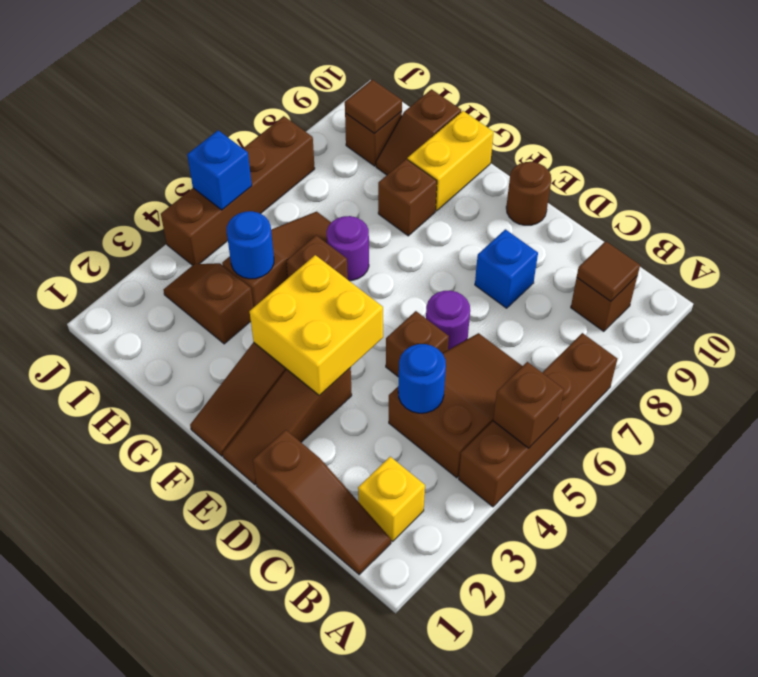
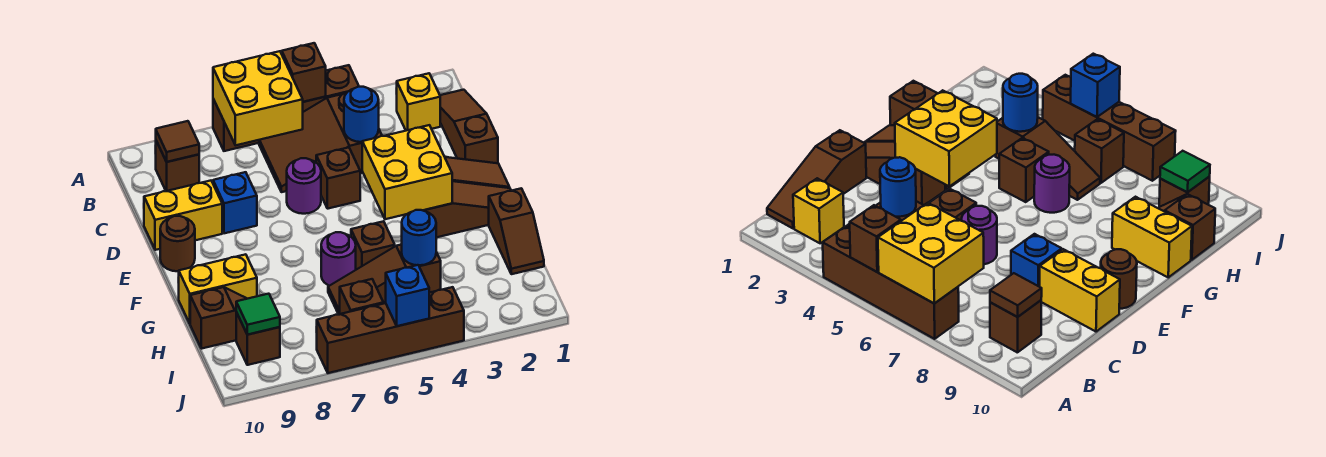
none -> yellow 2x2 brick [213,51,303,145]
none -> yellow 1x2 brick [144,181,222,250]
brown 1x1 brick [378,159,437,236] -> brown 1x1 brick moved to [340,279,383,314]
brown 1x2 slope [164,263,253,344] -> brown 1x2 slope moved to [489,188,544,274]
brown 1x1 tile [345,80,402,134] -> green 1x1 tile [236,294,280,335]

